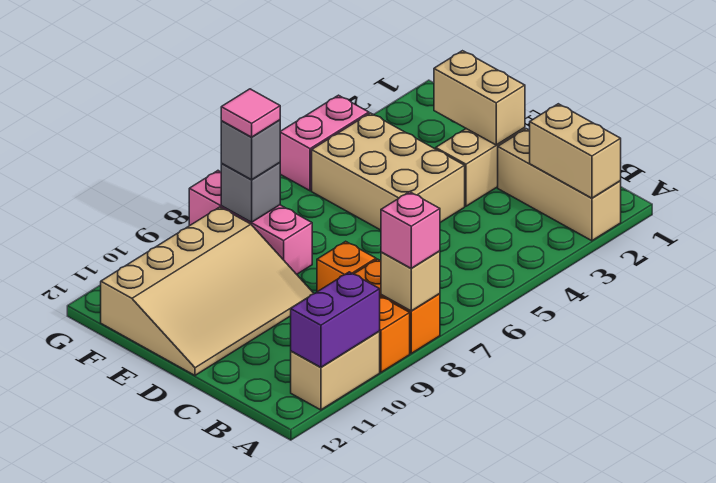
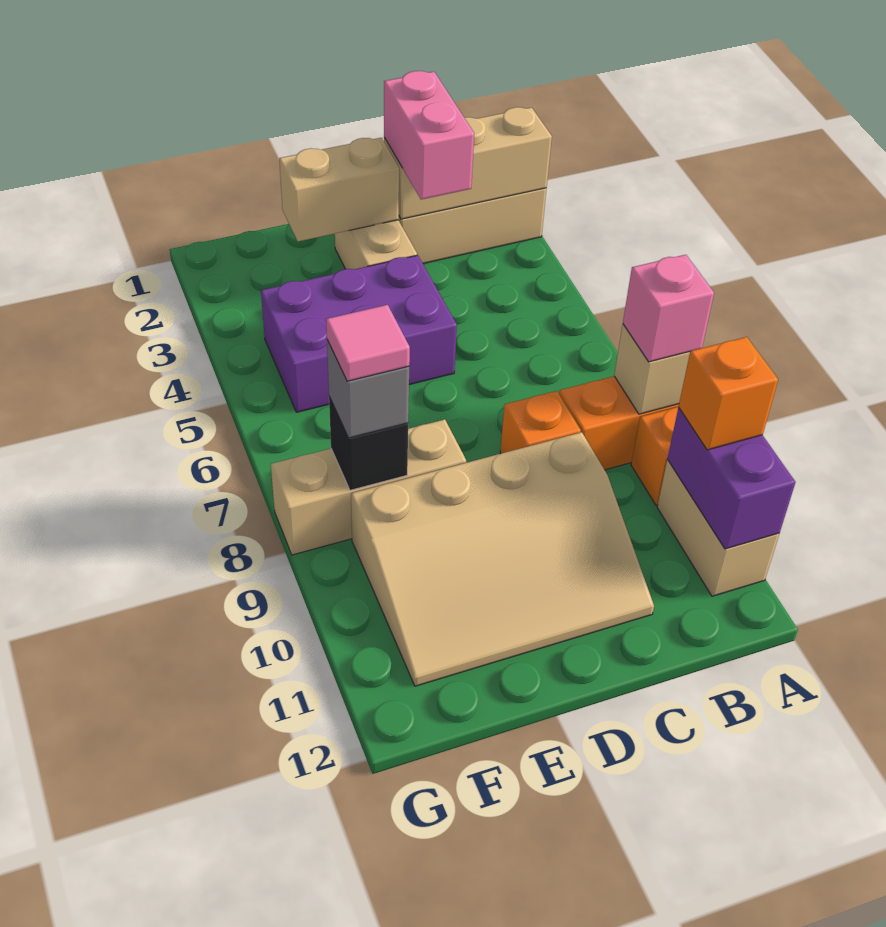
tan 1x2 brick [530,104,621,198] -> tan 1x3 brick [384,107,552,219]
none -> orange 1x1 brick [679,337,778,450]
tan 2x3 brick [312,113,465,230] -> purple 2x3 brick [261,255,457,412]
tan 3x4 slope [101,207,314,375] -> tan 3x4 slope turned to [351,432,654,686]
pink 1x3 brick [189,171,312,274] -> tan 1x3 brick [271,419,466,555]
grey 1x1 brick [221,163,280,222] -> black 1x1 brick [329,397,408,490]
pink 1x2 brick [280,95,369,191] -> pink 1x2 brick moved to [384,71,474,200]

